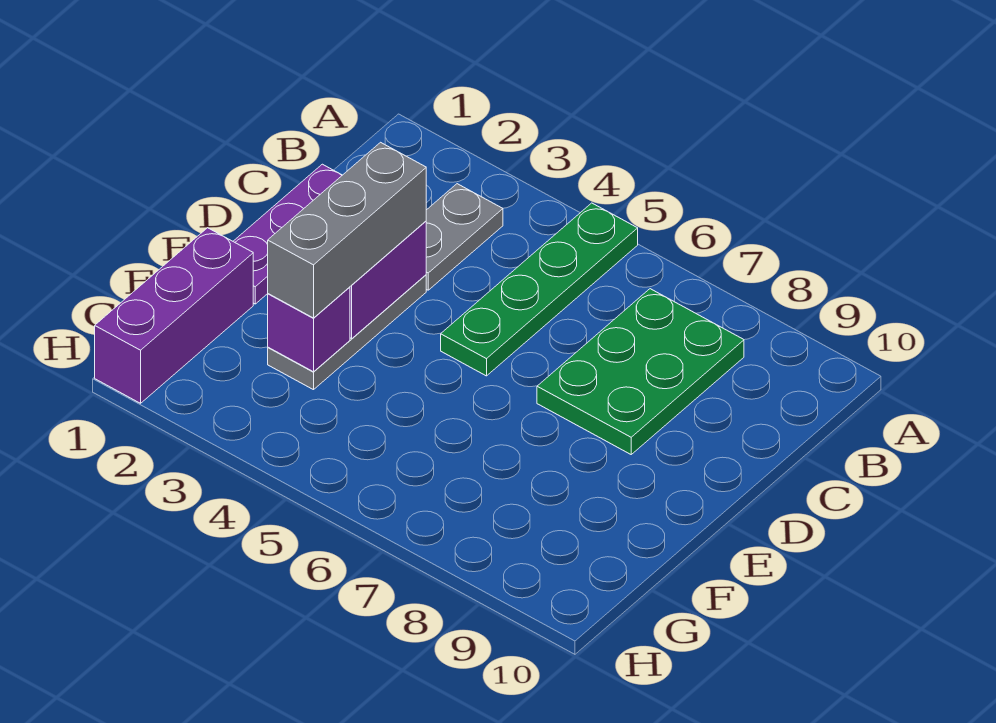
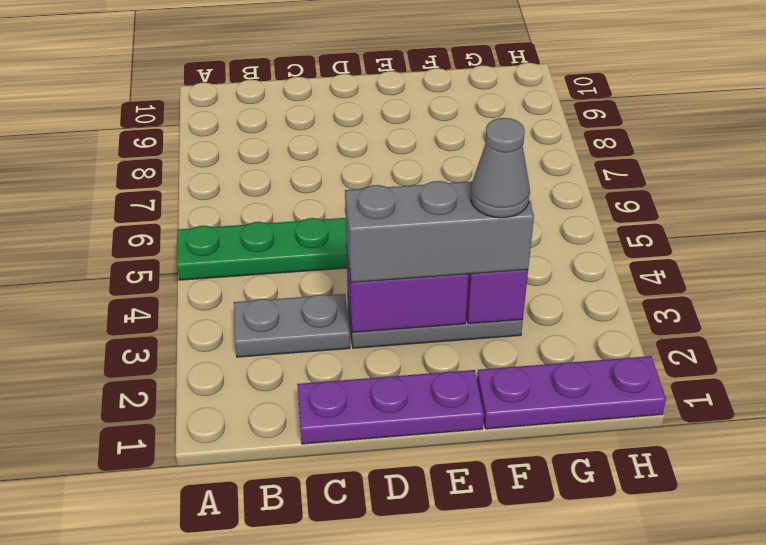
green 2x3 plate [537,289,744,454] -> none
purple 1x3 brick [95,228,253,403] -> purple 1x3 plate [477,356,666,429]
none -> grey 1x1 cone [471,118,530,218]

